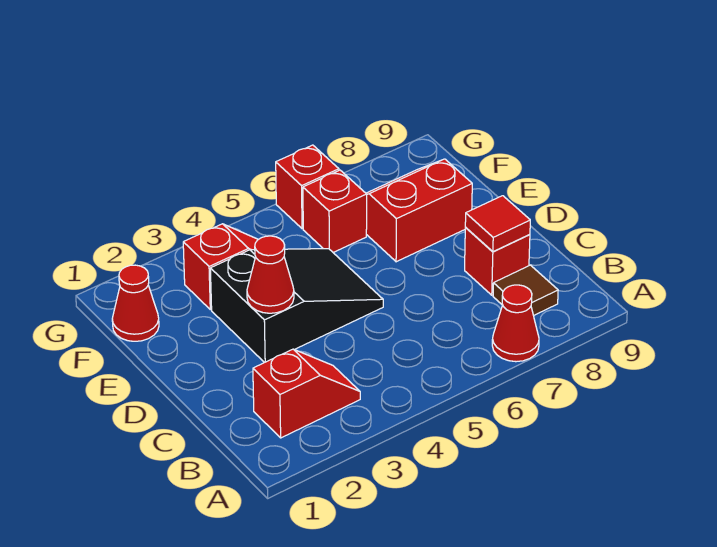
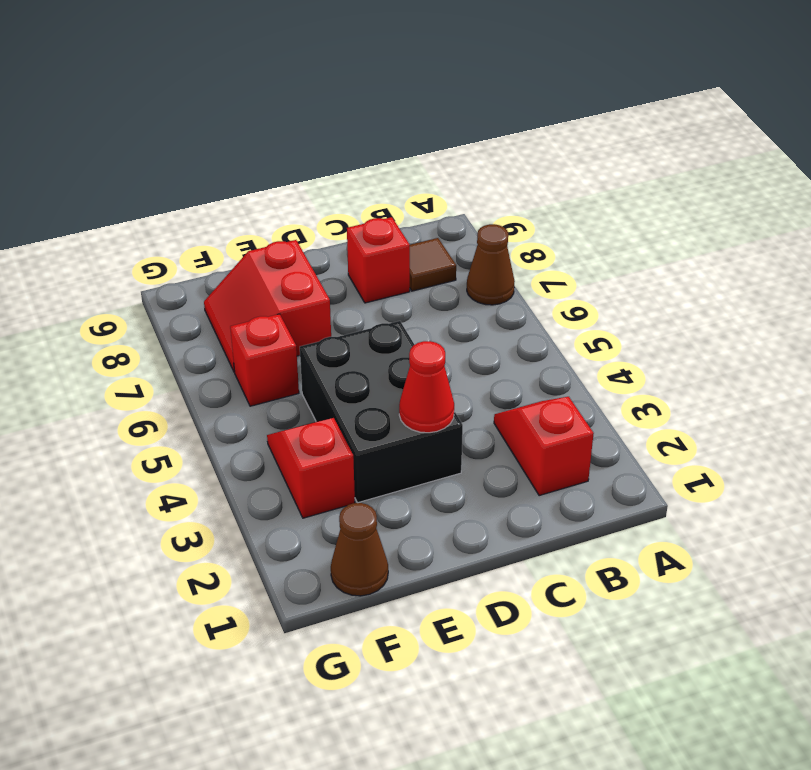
red 1x1 cone [492,285,539,362] -> brown 1x1 cone [467,224,515,305]
red 1x1 tile [465,196,530,252] -> none
black 2x3 slope [210,249,383,363] -> black 2x3 brick [300,321,463,503]
red 1x1 cone [112,265,159,341] -> brown 1x1 cone [331,503,388,596]
red 1x1 brick [276,145,339,229] -> none

